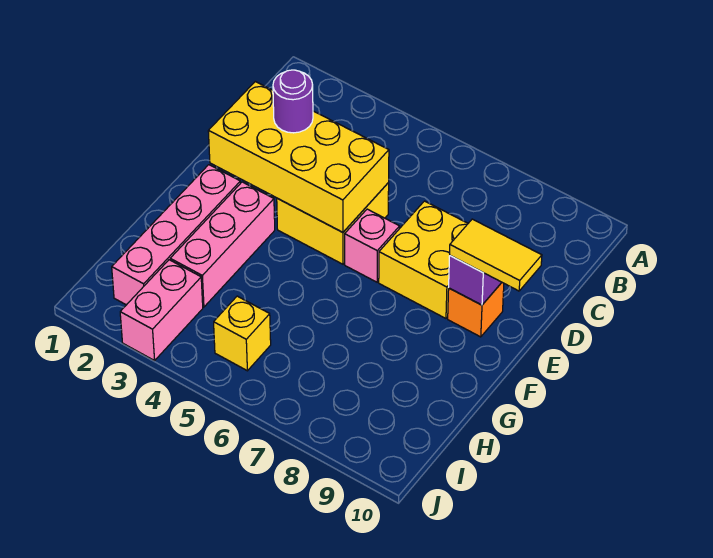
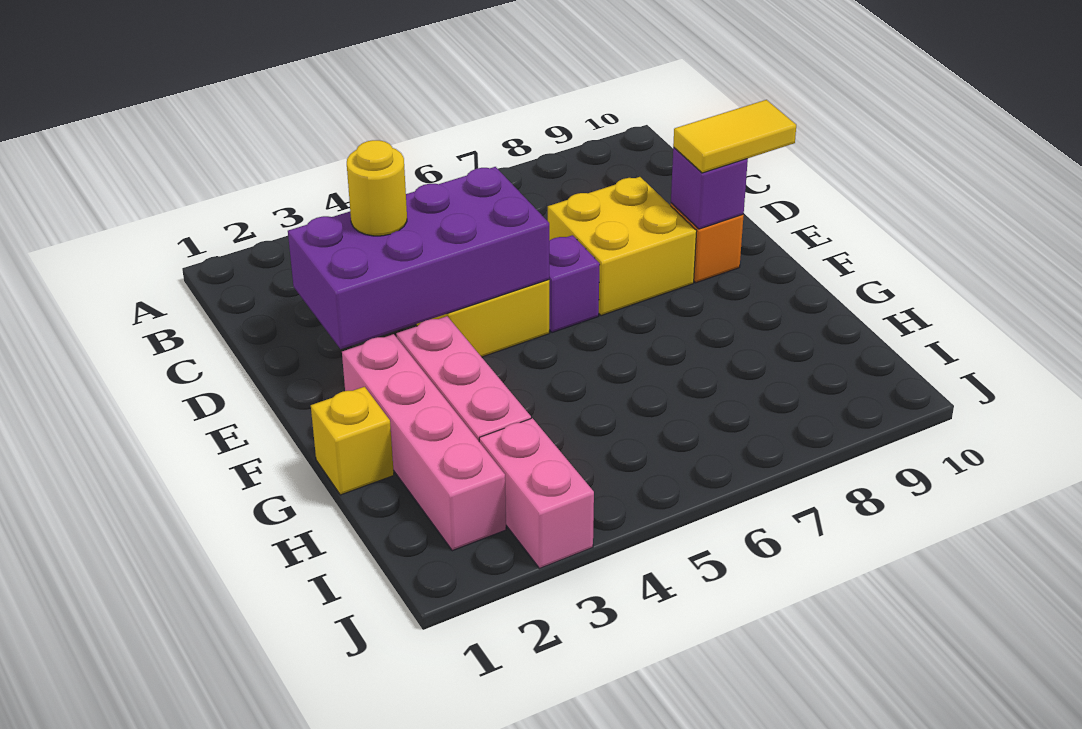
yellow 2x4 brick [208,82,389,232] -> purple 2x4 brick [288,167,549,349]
purple 1x1 round brick [273,70,313,133] -> yellow 1x1 round brick [347,140,407,236]
pink 1x1 brick [345,209,400,282] -> purple 1x1 brick [549,235,600,333]
yellow 1x1 brick [214,296,271,371] -> yellow 1x1 brick moved to [311,387,394,495]

